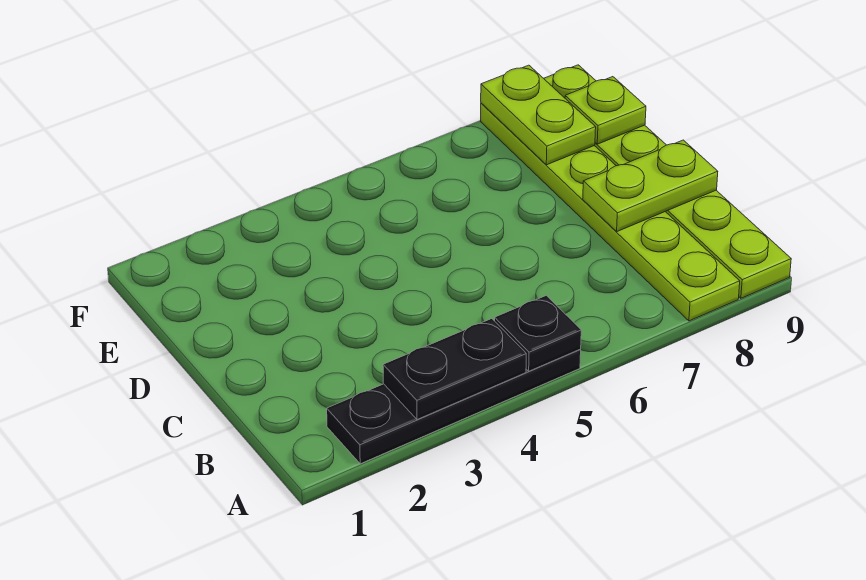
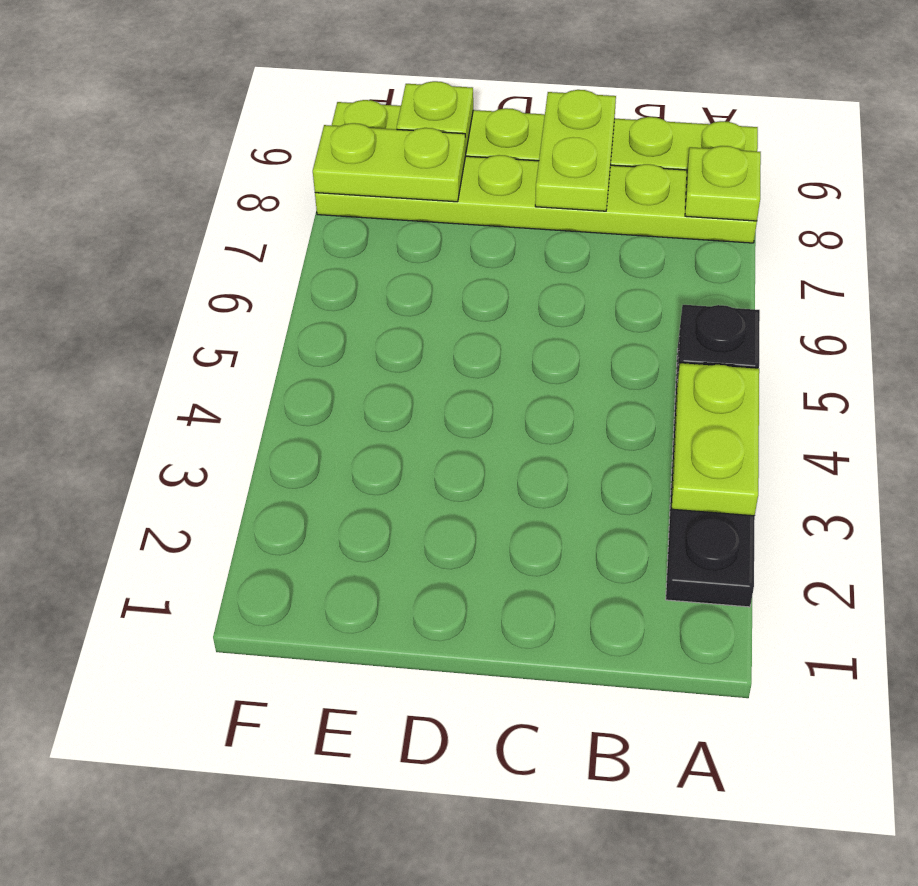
black 1x2 plate [383,319,526,420] -> lime 1x2 plate [672,363,759,516]
none -> lime 1x1 plate [685,146,761,221]

